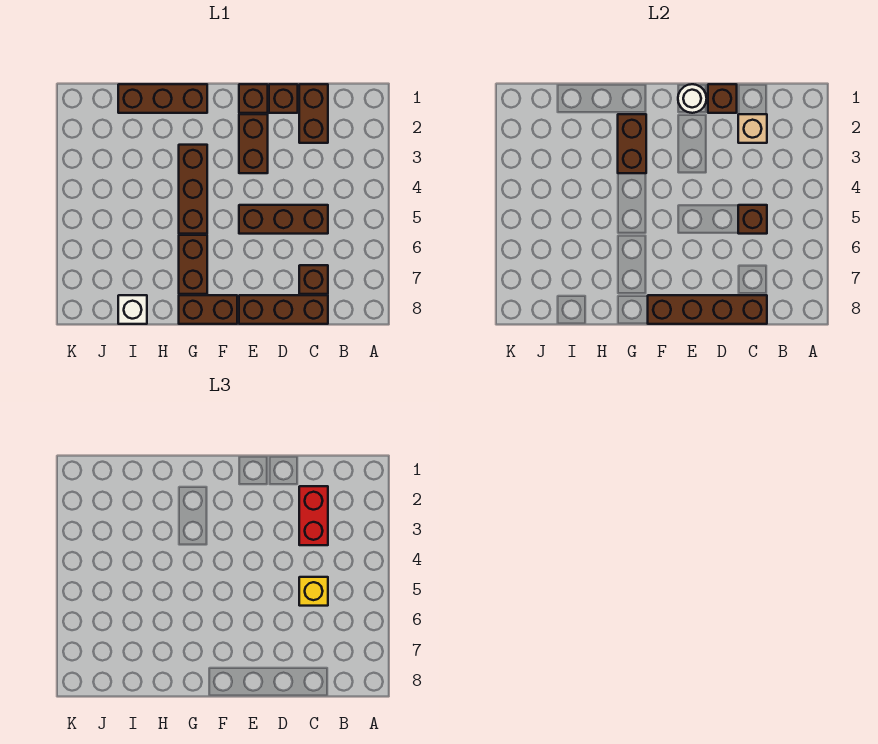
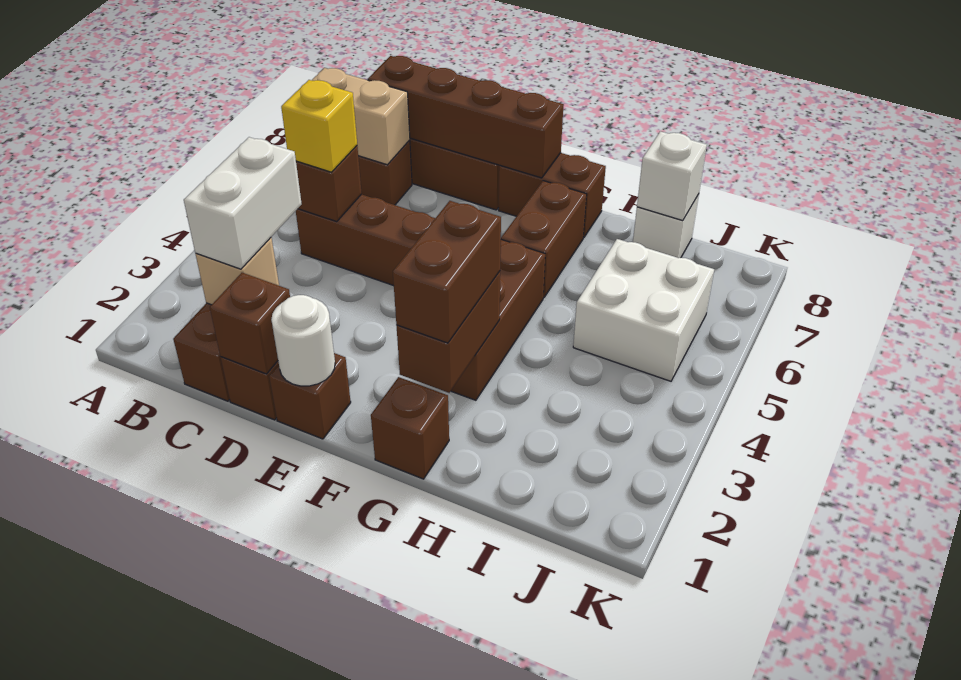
none -> tan 1x2 brick [312,68,410,165]
red 1x2 brick [299,486,328,545] -> white 1x2 brick [184,137,302,269]
brown 1x2 brick [239,114,268,173] -> brown 1x2 brick moved to [393,201,501,343]
brown 1x3 brick [118,84,207,113] -> brown 1x1 brick [371,377,449,479]
none -> white 2x2 brick [573,239,714,381]
none -> white 1x1 brick [637,131,707,221]

